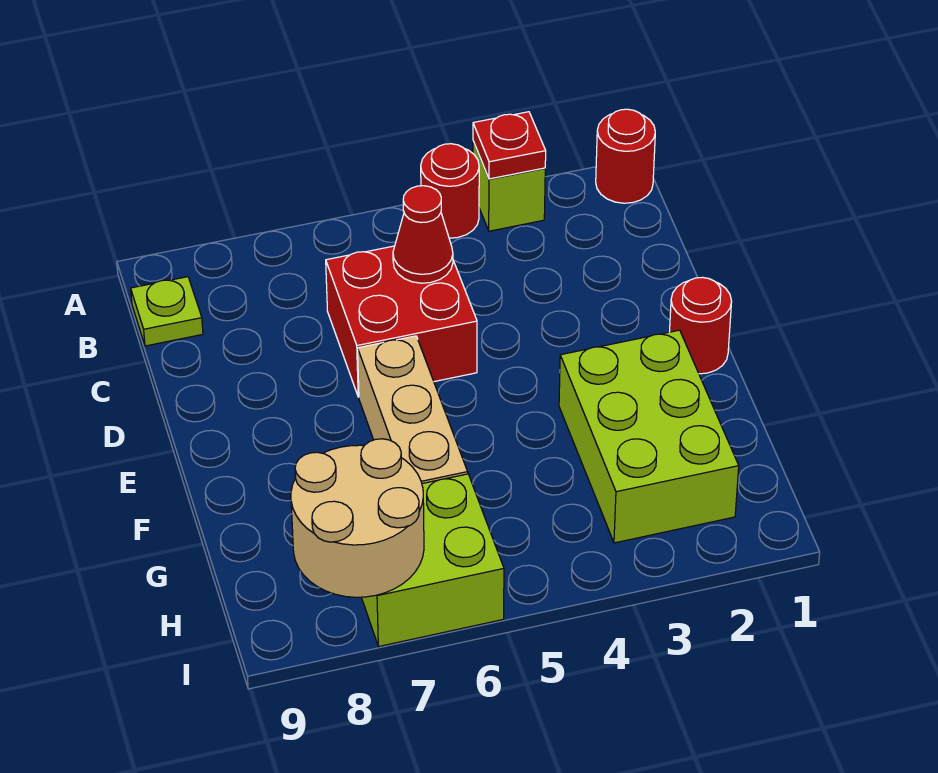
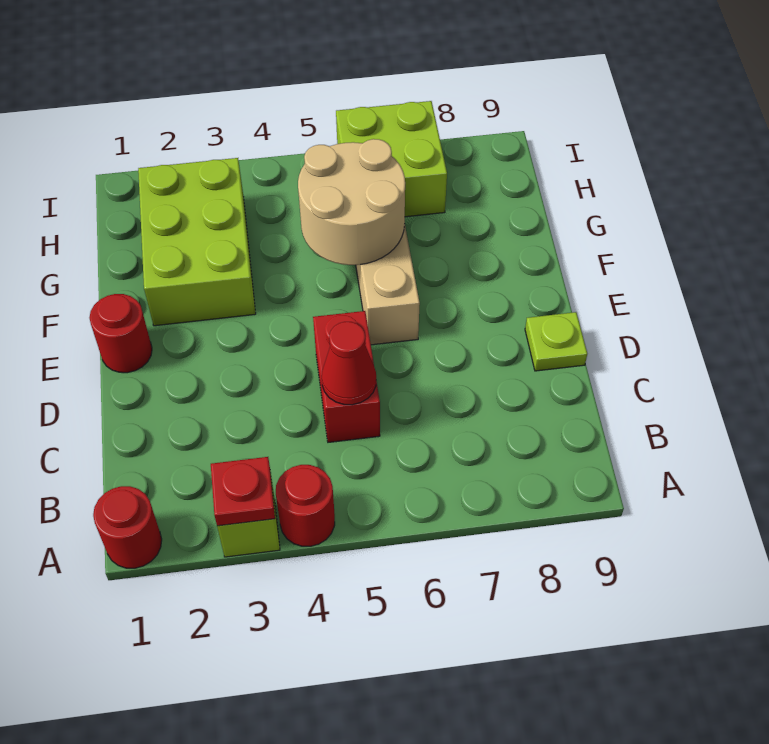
lime 1x1 plate [131,277,203,346] -> lime 1x1 plate moved to [525,312,587,371]
red 2x2 brick [326,246,477,397] -> red 1x2 brick [313,311,380,442]
tan 2x2 round brick [291,439,424,597] -> tan 2x2 round brick moved to [298,139,405,265]

